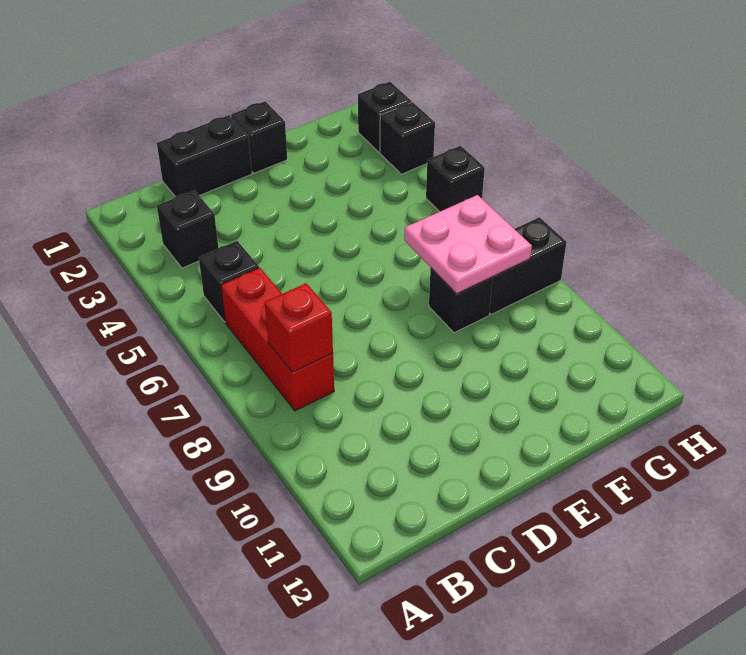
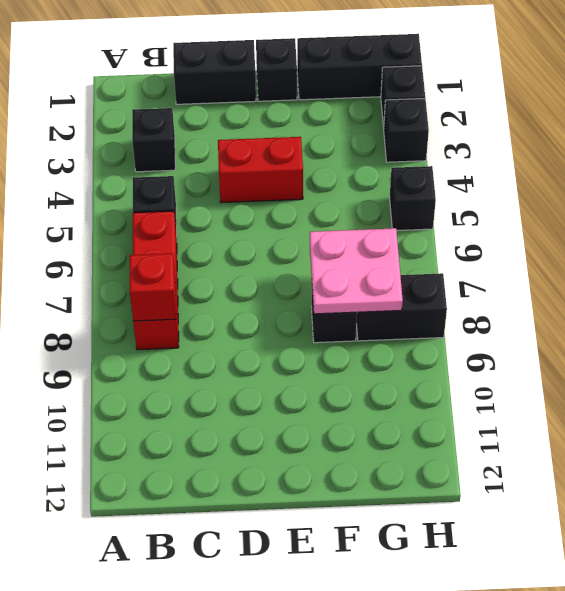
none -> red 1x2 brick [218,137,303,203]
none -> black 1x3 brick [297,34,422,100]

